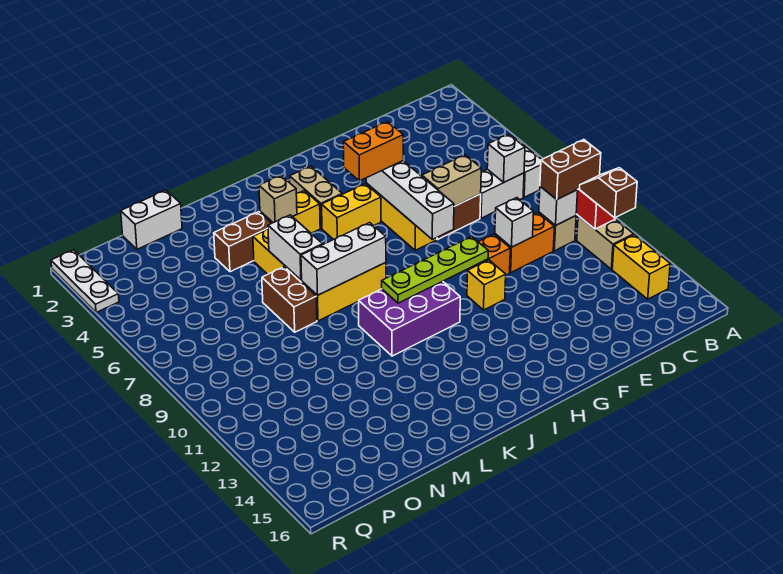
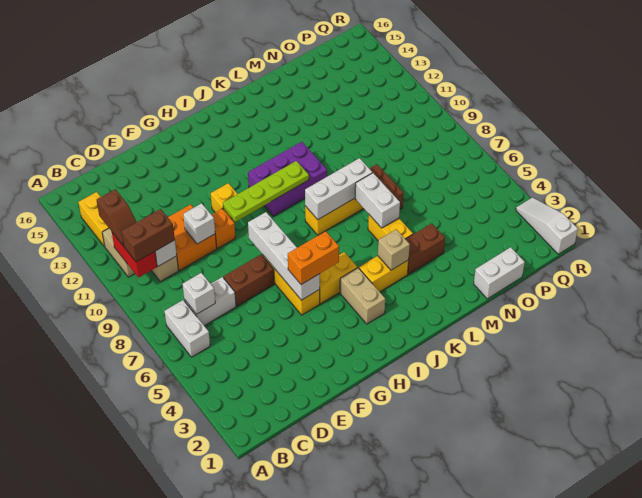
orange 1x2 brick [495,213,554,272] -> orange 2x2 brick [168,204,217,270]
tan 1x2 brick [422,155,481,206] -> none
white 1x3 plate [51,250,119,313] -> white 1x3 slope [516,197,578,254]

